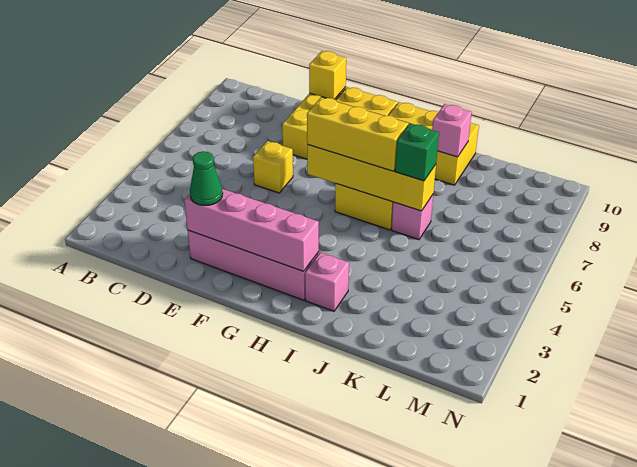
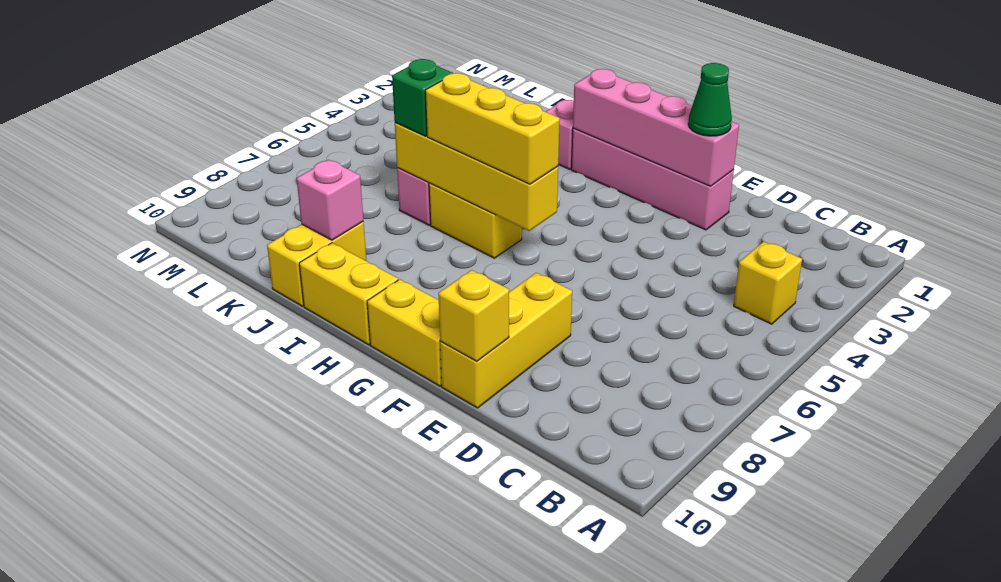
yellow 1x1 brick [253,141,293,193] -> yellow 1x1 brick moved to [734,242,802,324]

